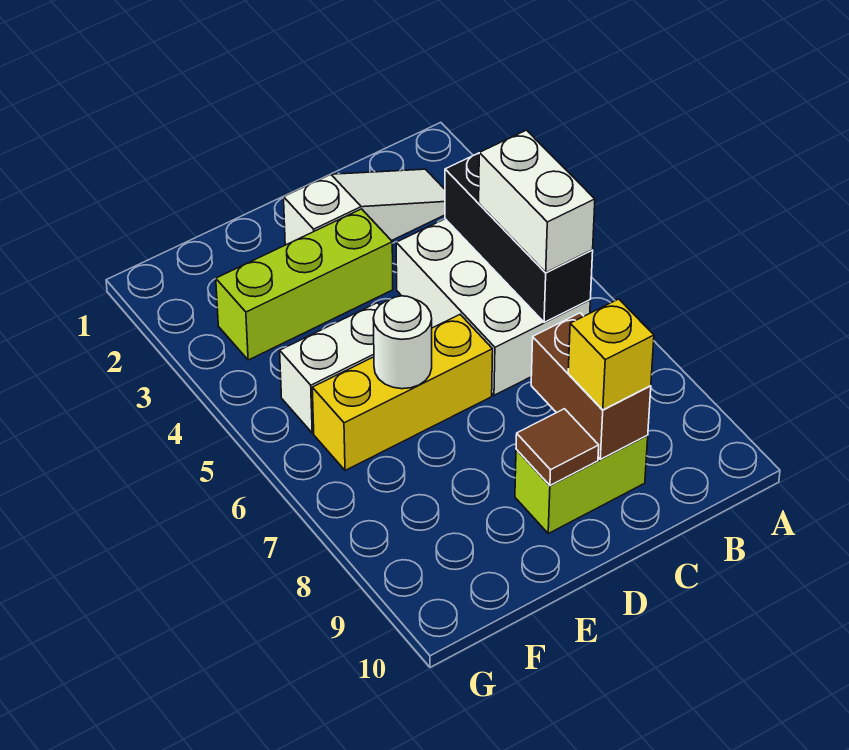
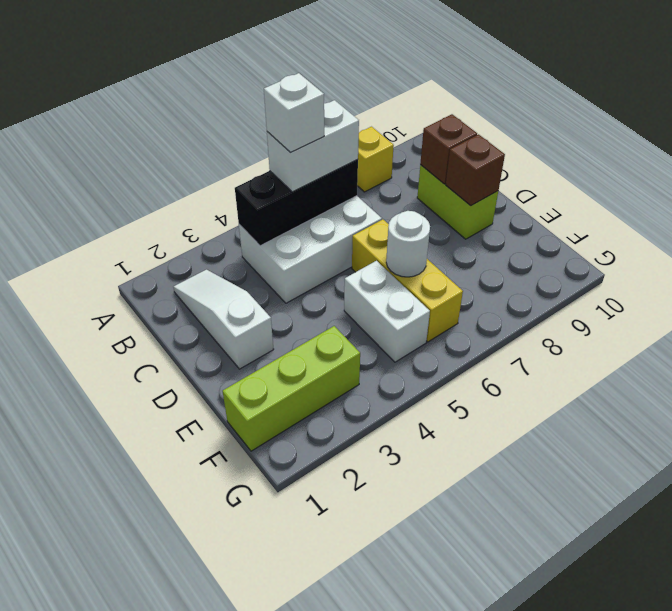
none -> white 1x1 brick [264,73,324,152]
brown 1x2 brick [531,313,651,459] -> brown 1x1 brick [420,114,477,184]
yellow 1x1 brick [568,299,654,410] -> yellow 1x1 brick moved to [357,127,394,192]
lime 1x3 brick [216,209,393,360] -> lime 1x3 brick turned to [223,326,360,451]
brown 1x1 tile [516,409,599,485] -> brown 1x1 brick [446,134,505,206]

